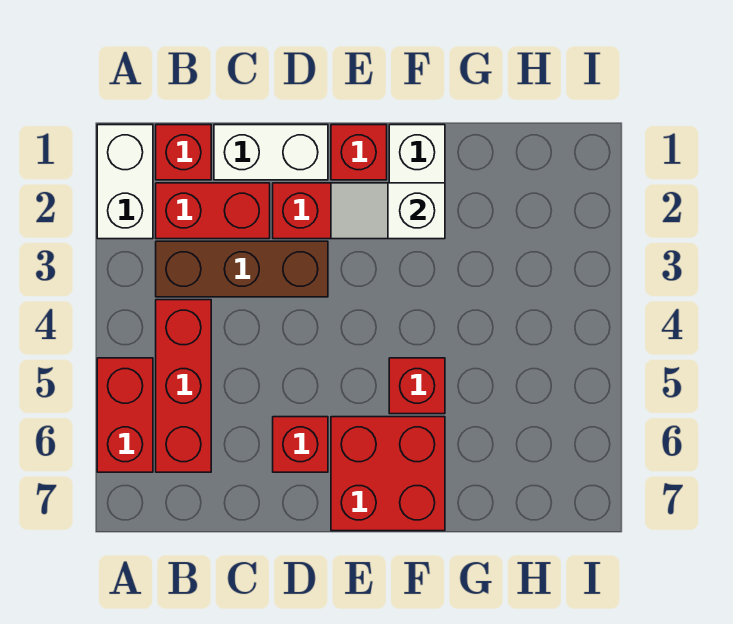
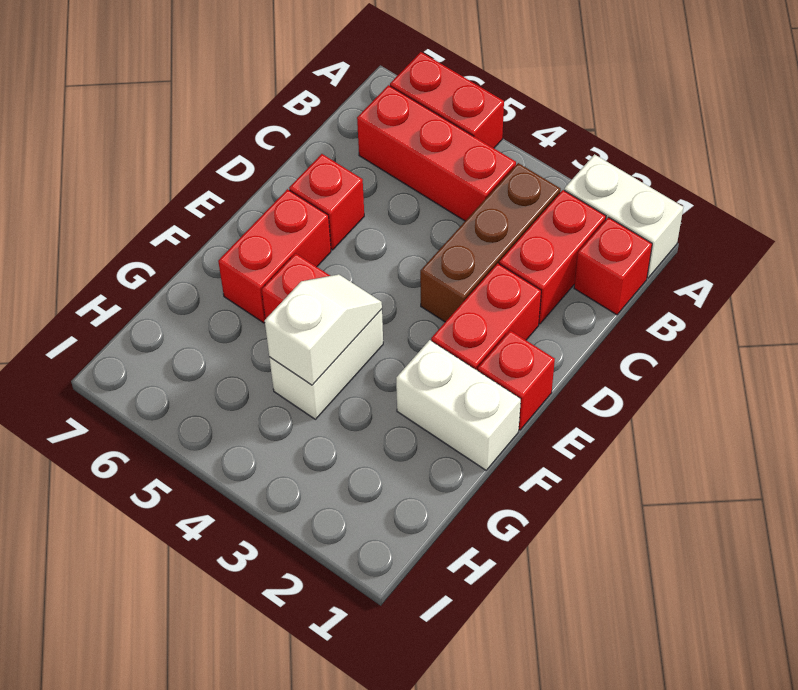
white 1x2 brick [214,125,328,180] -> white 1x2 brick moved to [269,309,383,419]
white 1x2 slope [331,183,445,239] -> white 1x2 slope moved to [265,274,382,385]
red 2x2 brick [331,417,445,531] -> red 1x2 brick [218,189,331,323]

